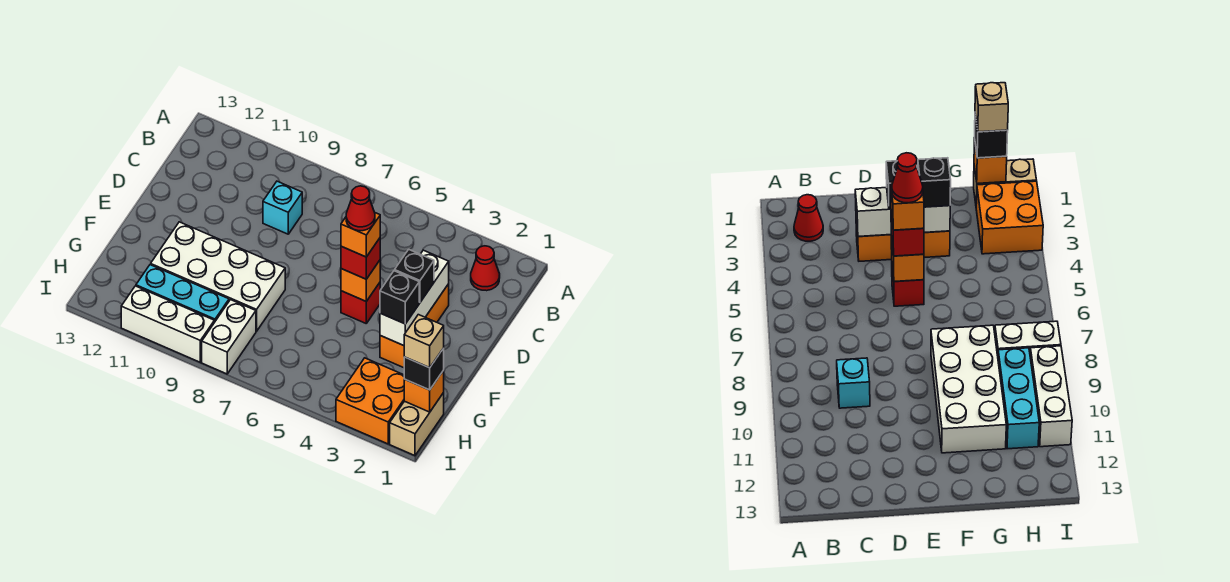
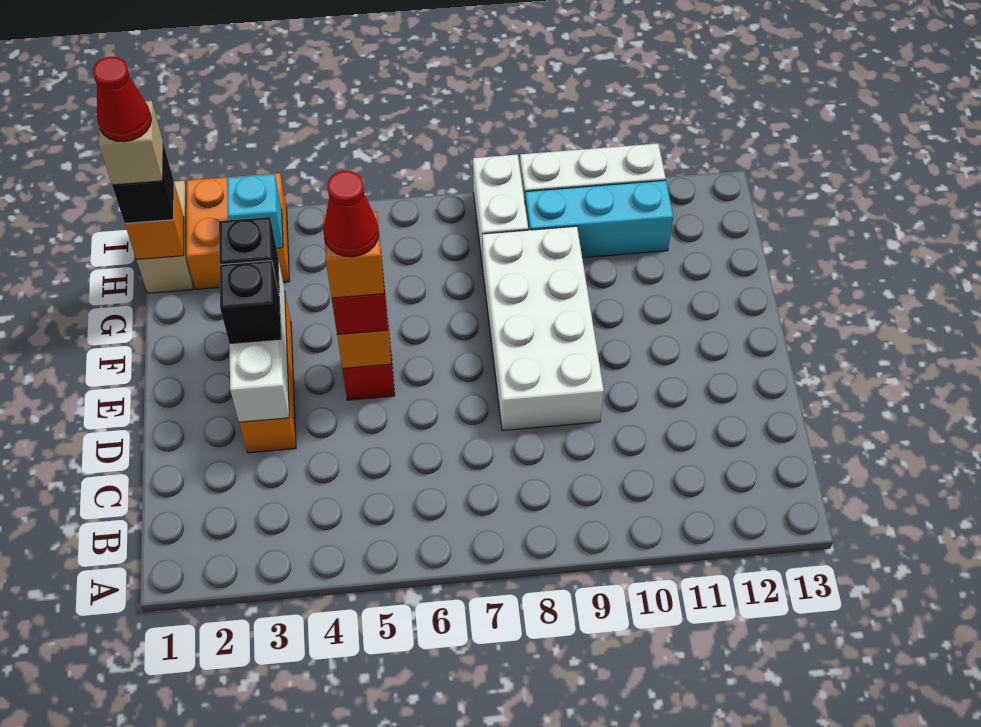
red 1x1 cone [471,246,500,291] -> red 1x1 cone moved to [93,57,151,142]
cyan 1x1 brick [263,181,302,234] -> cyan 1x1 brick moved to [227,174,283,248]
white 2x4 brick [151,222,285,331] -> white 2x4 brick turned to [482,226,604,431]

